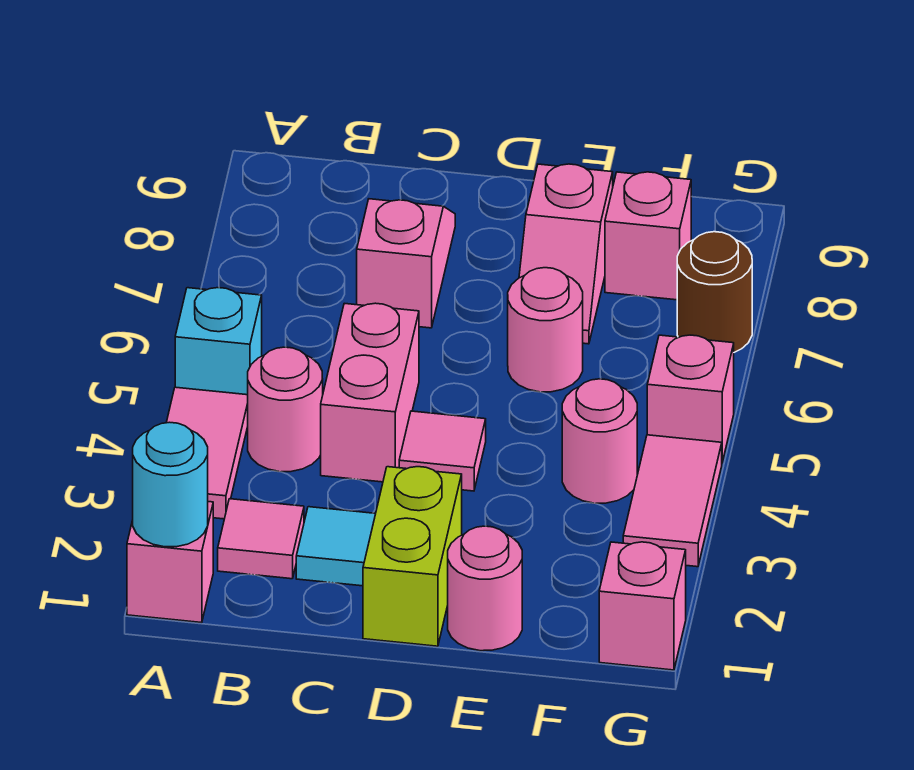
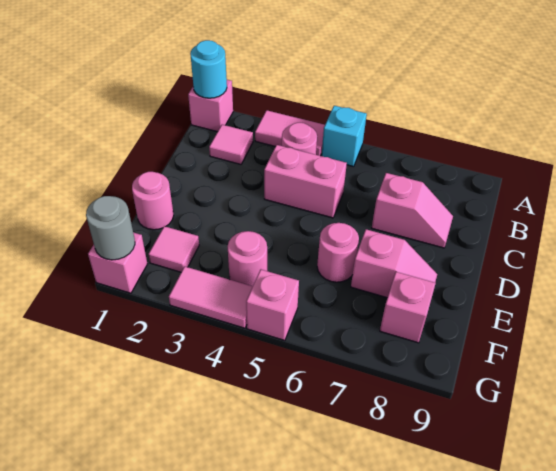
cyan 1x1 tile [296,507,376,586] -> none
lime 1x2 brick [363,467,462,646] -> none
pink 1x1 tile [399,411,486,491] -> pink 1x1 tile moved to [148,226,199,272]
pink 1x2 slope [519,164,613,344] -> pink 1x2 slope turned to [351,229,437,298]
none -> grey 1x1 round brick [86,196,135,260]
brown 1x1 round brick [677,232,752,352] -> none

